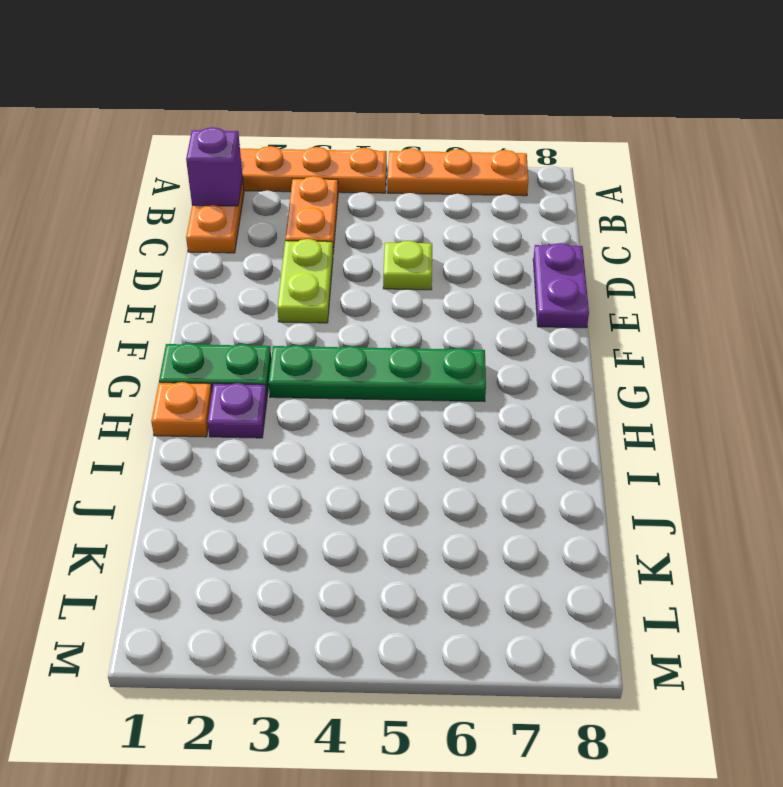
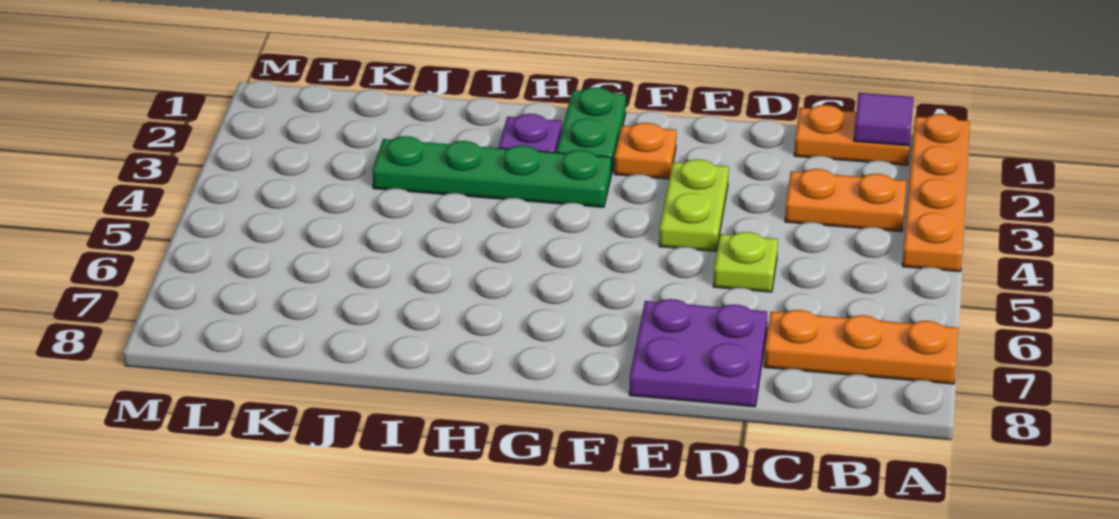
orange 1x3 plate [388,148,528,196] -> orange 1x3 plate turned to [764,310,958,384]
purple 1x1 brick [186,127,243,206] -> purple 1x1 tile [854,93,914,146]
lime 1x2 plate [277,239,333,323] -> lime 1x2 plate turned to [659,159,729,251]
purple 1x2 plate [533,243,589,328] -> purple 2x2 plate [629,299,767,407]
green 1x4 plate [269,345,486,402] -> green 1x4 plate turned to [372,136,611,207]
orange 1x1 plate [151,382,212,437] -> orange 1x1 plate moved to [614,123,676,179]

